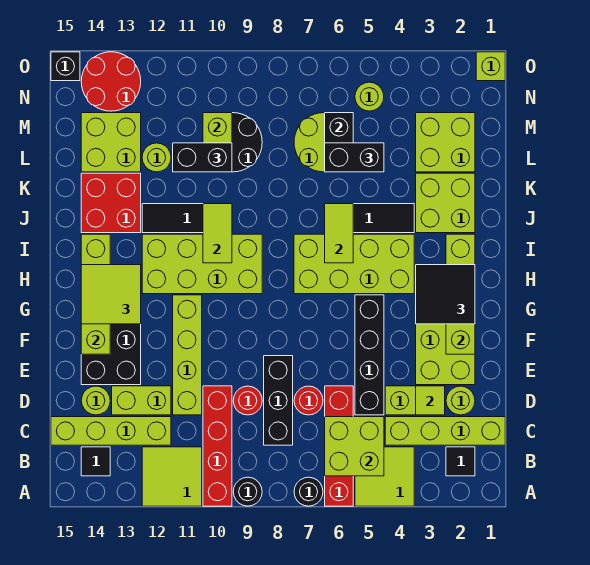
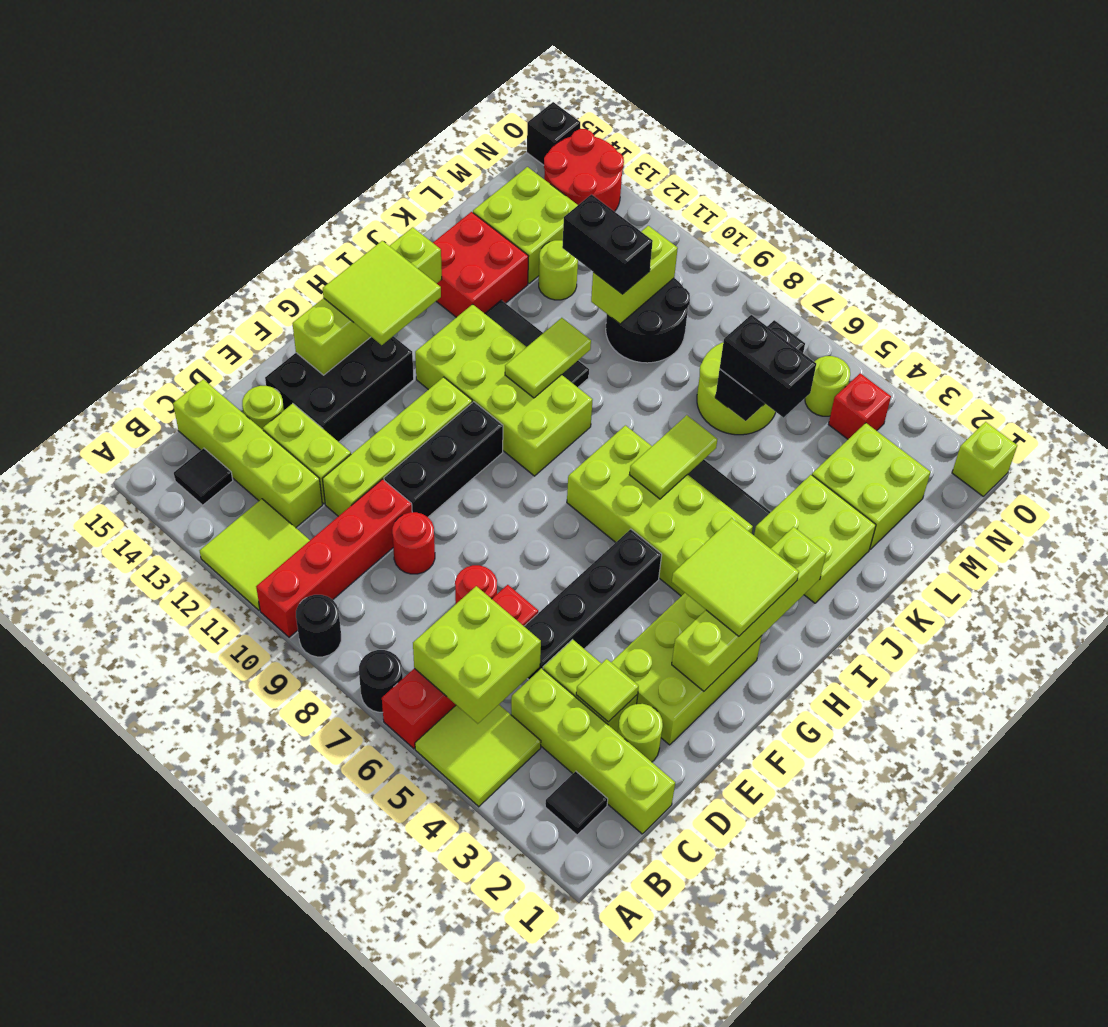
black 1x3 brick [264,356,293,445] -> black 1x3 brick moved to [384,402,503,517]
black 2x2 tile [416,265,475,324] -> lime 2x2 tile [672,518,799,636]
none -> red 1x1 brick [828,373,891,439]

